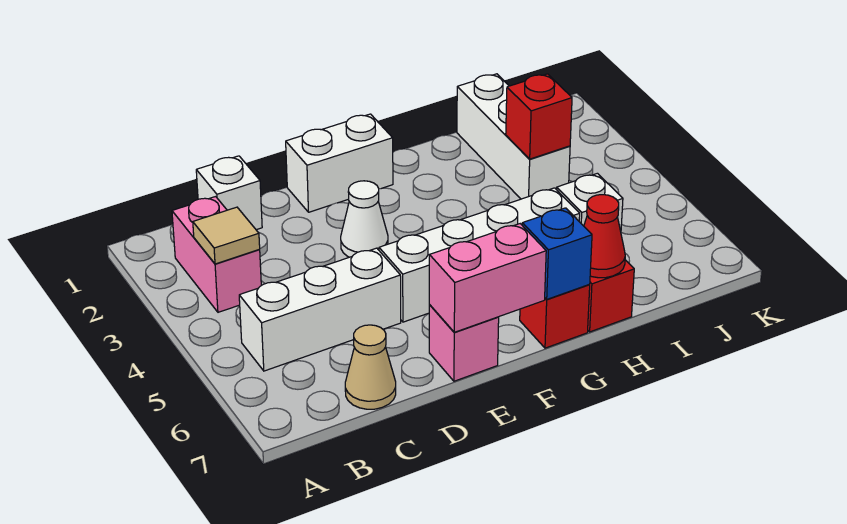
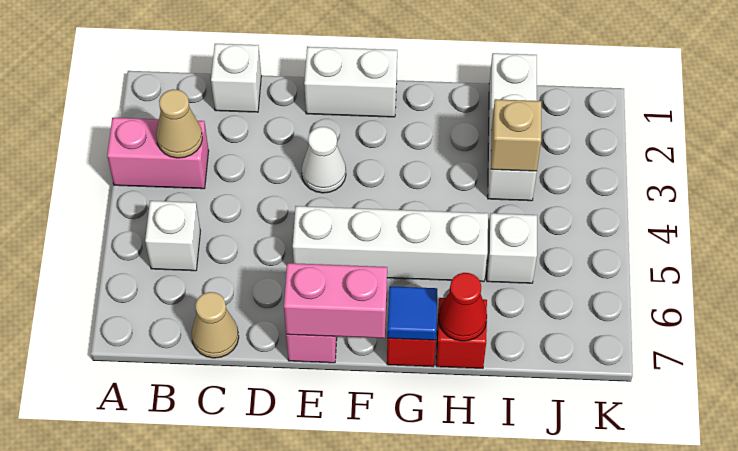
pink 1x2 brick [172,197,261,312] -> pink 1x2 brick turned to [107,118,209,189]
tan 1x1 tile [193,207,260,264] -> tan 1x1 cone [156,90,202,158]
white 1x3 brick [239,248,401,371] -> white 1x1 brick [145,201,200,271]
blue 1x1 brick [522,208,592,299] -> blue 1x1 tile [387,286,437,340]
red 1x1 brick [506,74,572,159] -> tan 1x1 brick [491,99,541,171]

